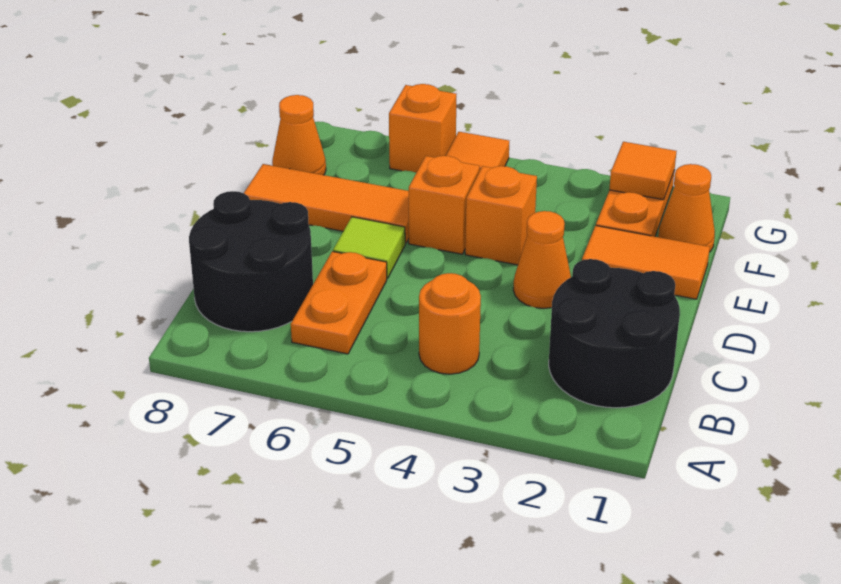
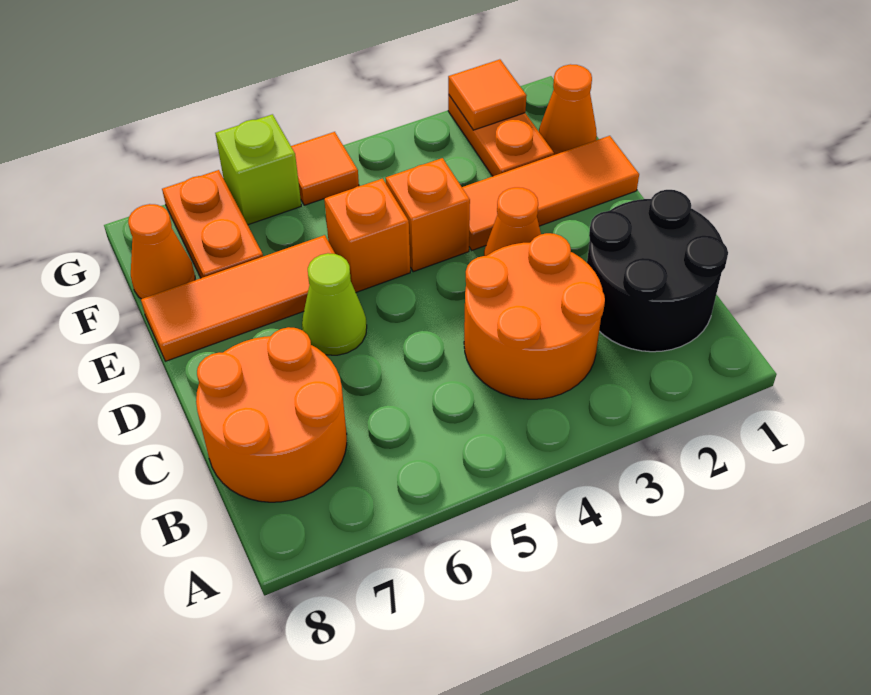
orange 1x1 round brick [419,273,481,374] -> orange 2x2 round brick [464,233,605,399]
orange 1x2 plate [291,251,387,354] -> orange 1x2 plate moved to [162,170,263,278]
black 2x2 round brick [189,191,313,332] -> orange 2x2 round brick [196,327,347,502]
lime 1x1 tile [333,217,405,279] -> lime 1x1 cone [302,253,367,355]
orange 1x2 tile [582,226,710,299] -> orange 1x3 tile [462,136,639,250]
orange 1x1 brick [389,84,457,173] -> lime 1x1 brick [215,114,301,225]

